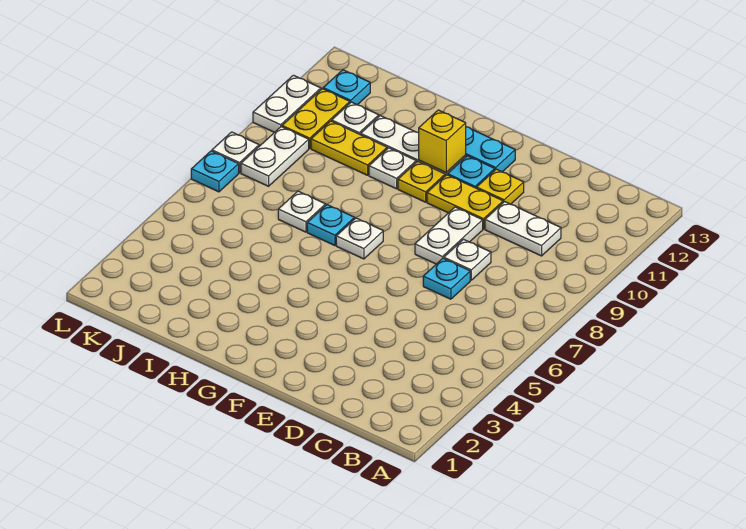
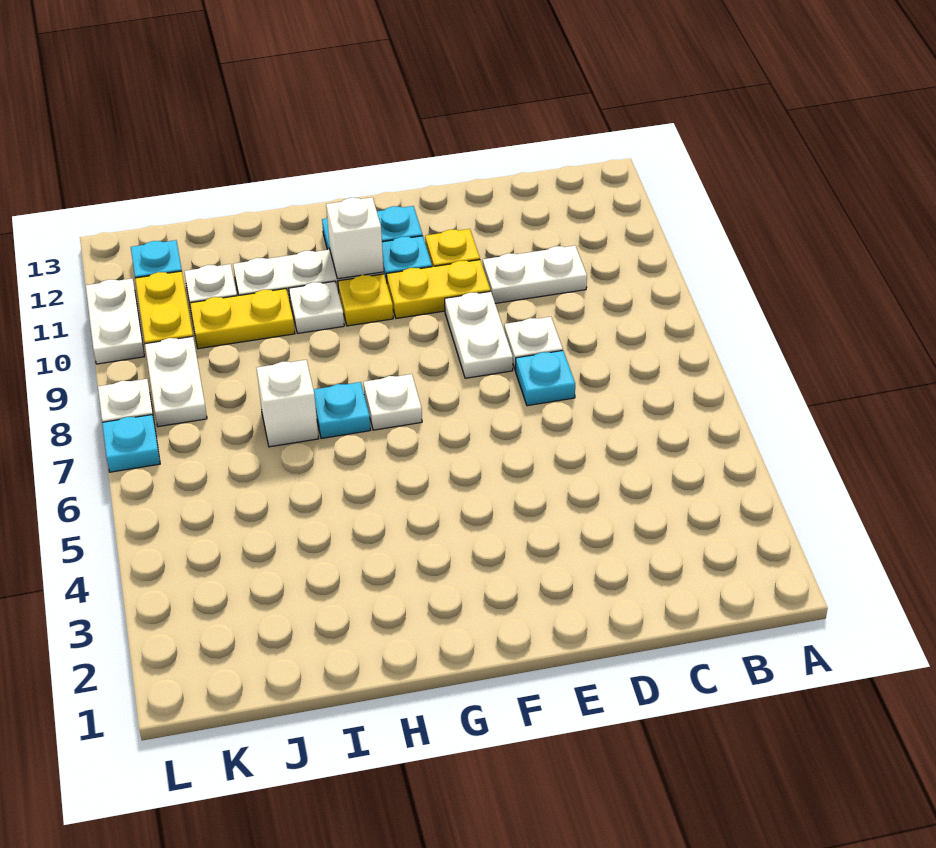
yellow 1x1 brick [419,110,466,173] -> white 1x1 brick [326,197,384,279]
white 1x1 plate [278,191,326,232] -> white 1x1 brick [257,360,319,447]

